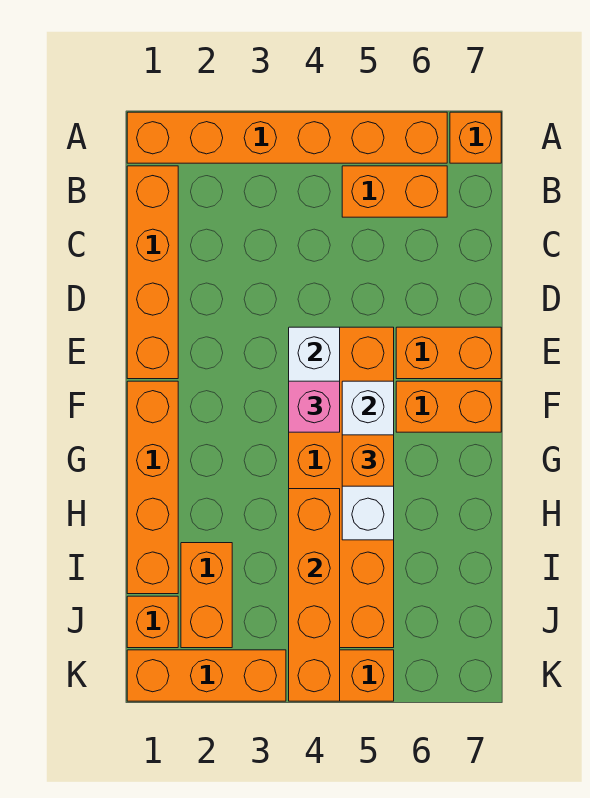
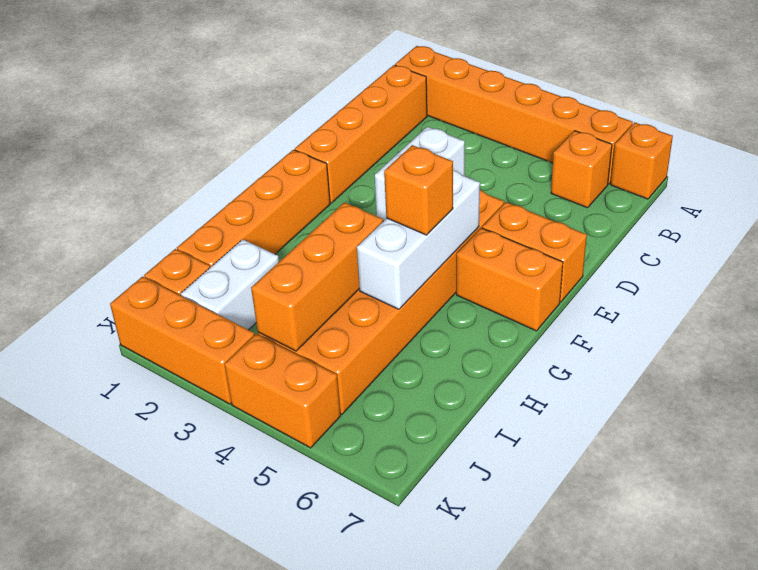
orange 1x2 brick [342,166,447,217] -> orange 1x1 brick [551,131,612,208]
pink 1x1 brick [289,381,340,432] -> none
orange 1x4 brick [289,489,340,701] -> orange 1x3 brick [251,202,383,351]
orange 1x2 brick [181,543,232,648] -> white 1x2 brick [181,239,279,330]

